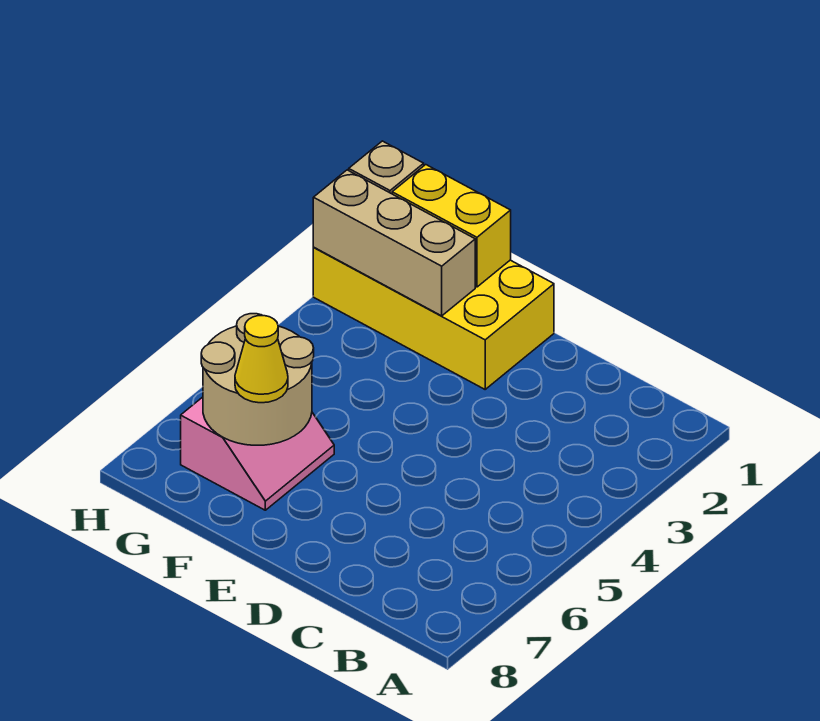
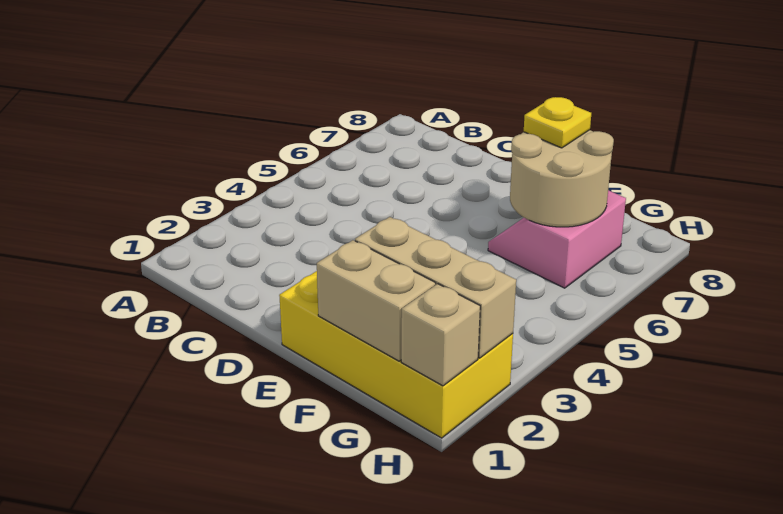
yellow 1x2 brick [392,165,511,287] -> tan 1x2 brick [317,240,435,361]
yellow 1x1 cone [235,316,288,403] -> yellow 1x1 plate [524,97,591,148]

